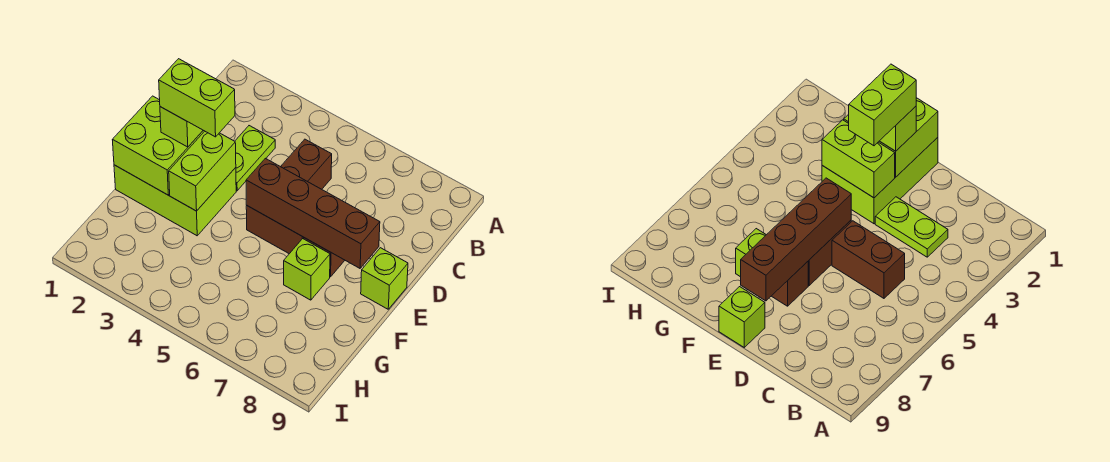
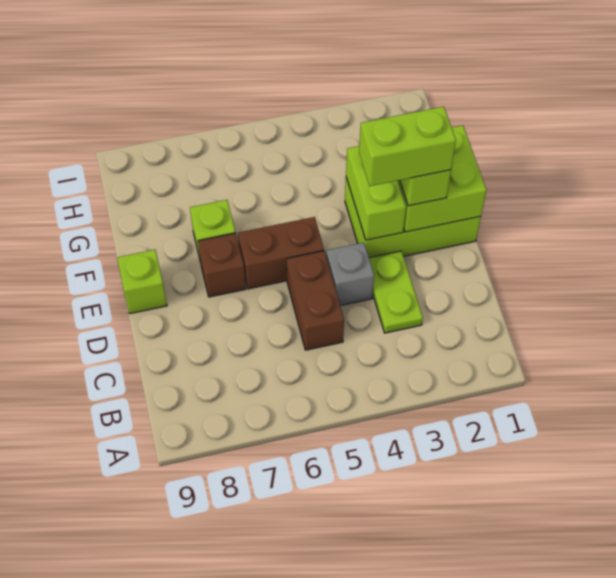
none -> grey 1x1 brick [326,243,374,306]
brown 1x4 brick [246,158,380,268] -> none

